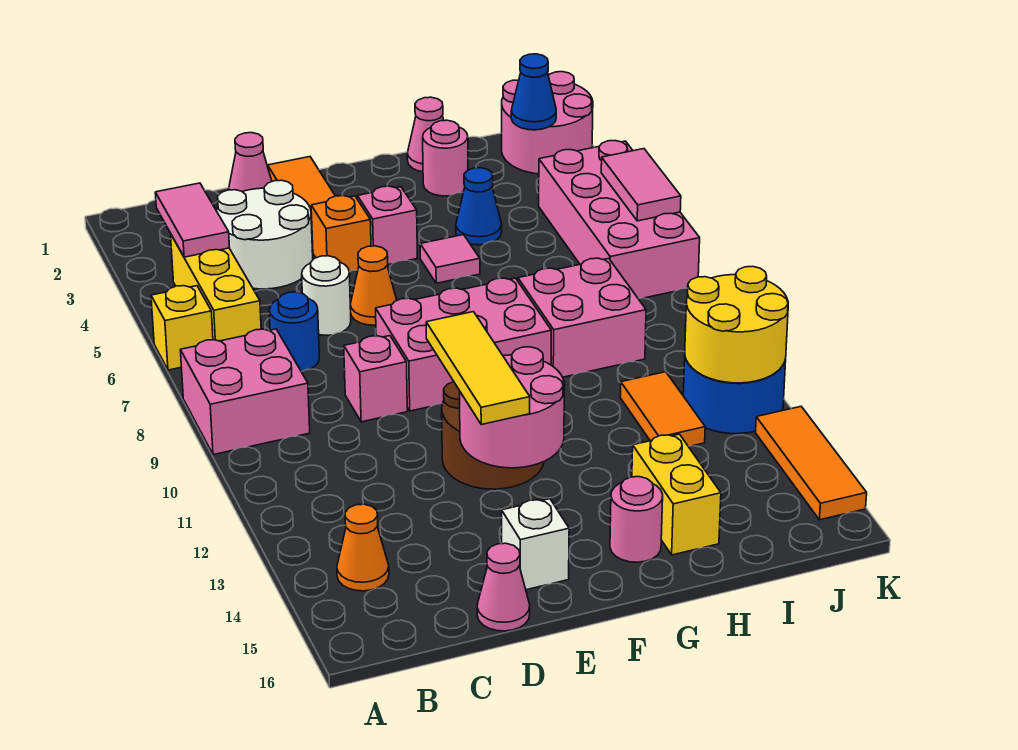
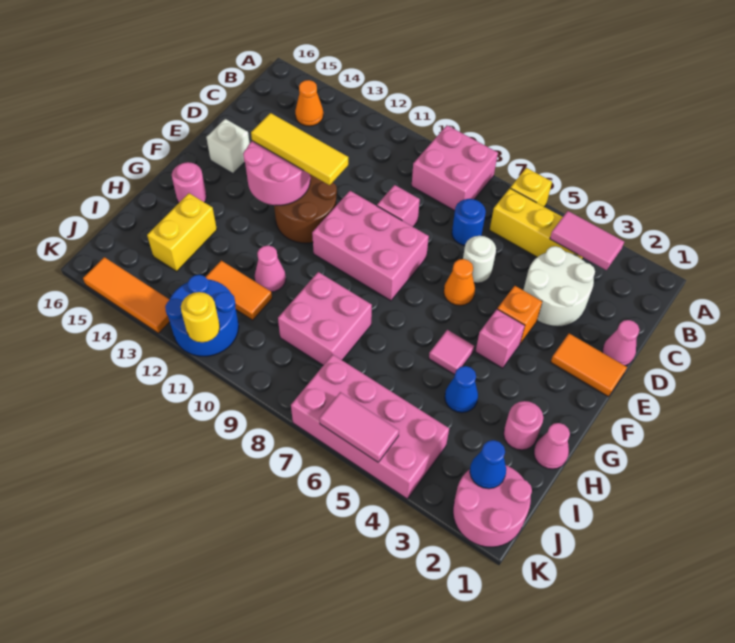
pink 1x1 cone [477,543,530,631] -> pink 1x1 cone moved to [255,245,286,292]
pink 2x3 brick [376,278,551,411] -> pink 2x3 brick turned to [312,191,429,301]
yellow 1x2 brick [632,434,721,555] -> yellow 1x2 brick turned to [147,193,217,271]
yellow 2x2 round brick [685,266,788,383] -> yellow 1x1 round brick [181,292,220,342]

